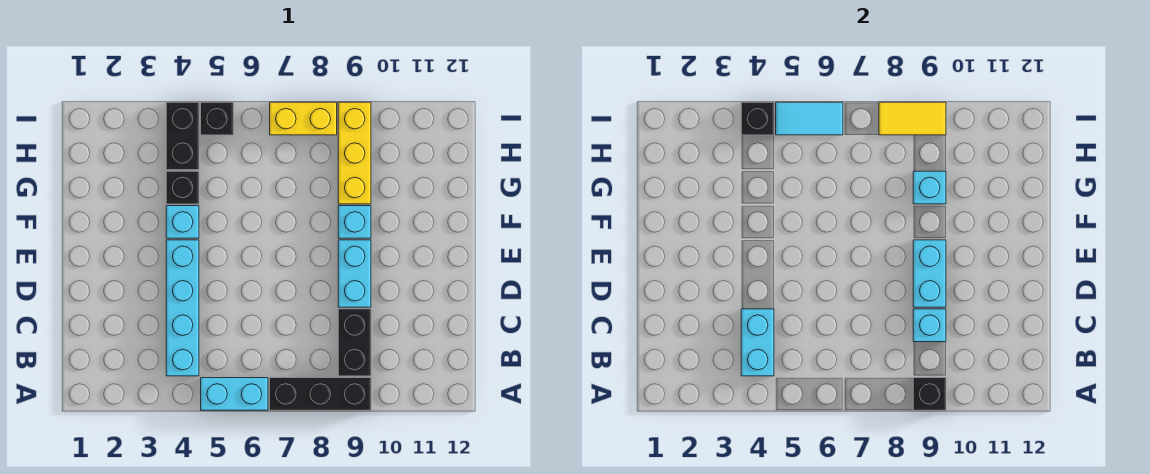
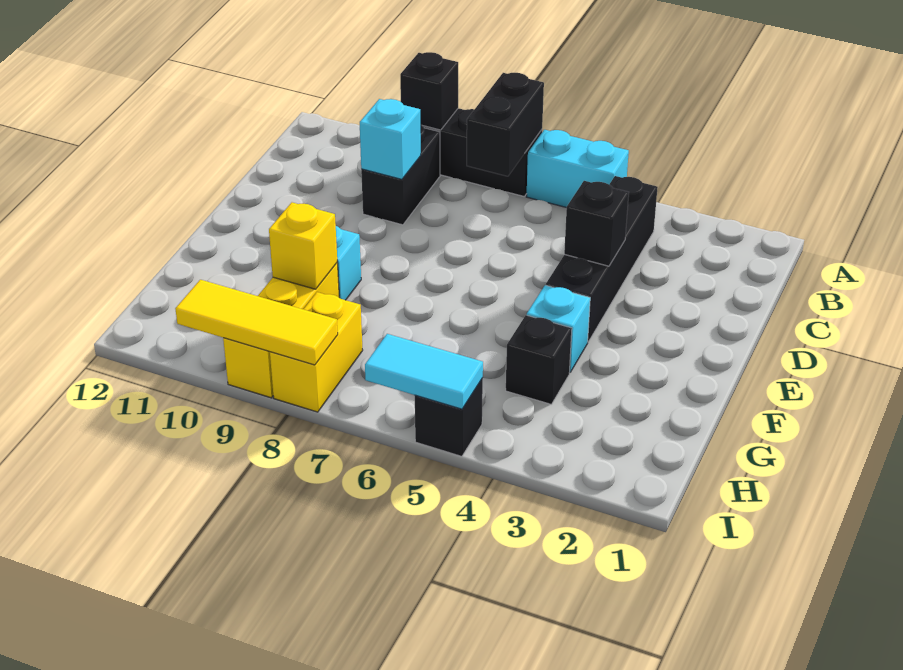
cyan 1x4 brick [166,240,199,376] -> black 1x4 brick [546,176,658,342]
cyan 1x2 brick [741,309,774,376] -> none
cyan 1x2 brick [338,240,371,307] -> none
cyan 1x2 brick [913,240,946,307] -> none
cyan 1x1 brick [913,171,946,204] -> yellow 1x1 brick [269,202,337,289]
black 1x2 brick [166,102,199,170] -> black 1x2 brick moved to [467,73,544,176]
black 1x1 brick [741,102,774,135] -> black 1x1 brick moved to [564,181,629,266]
yellow 1x2 brick [270,102,337,135] -> yellow 1x2 brick turned to [270,292,363,412]
yellow 1x2 tile [879,102,946,135] -> yellow 1x3 tile [175,280,338,365]

